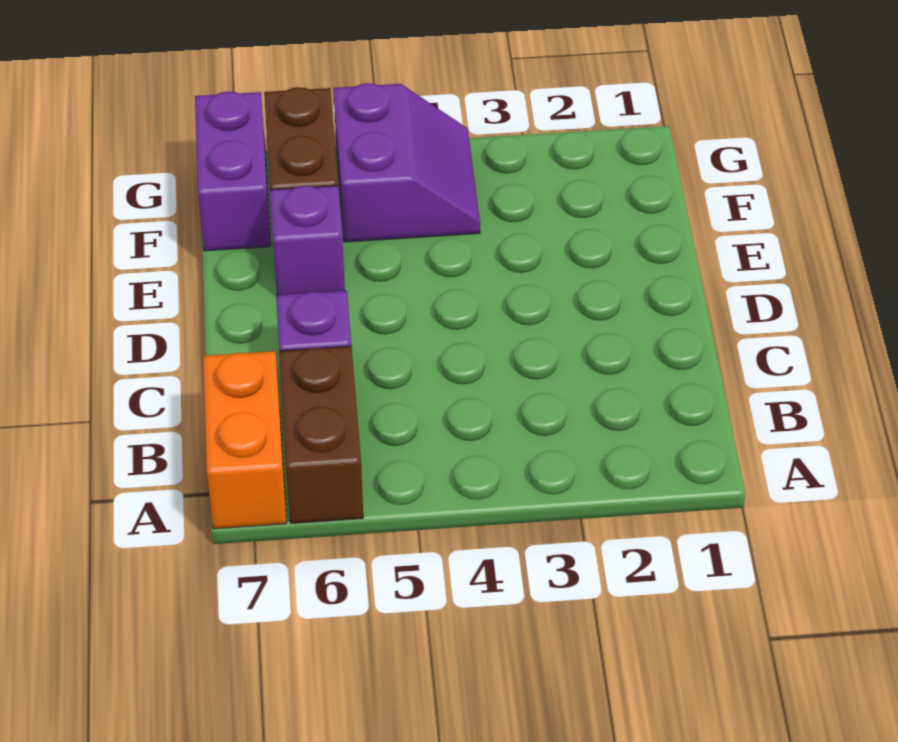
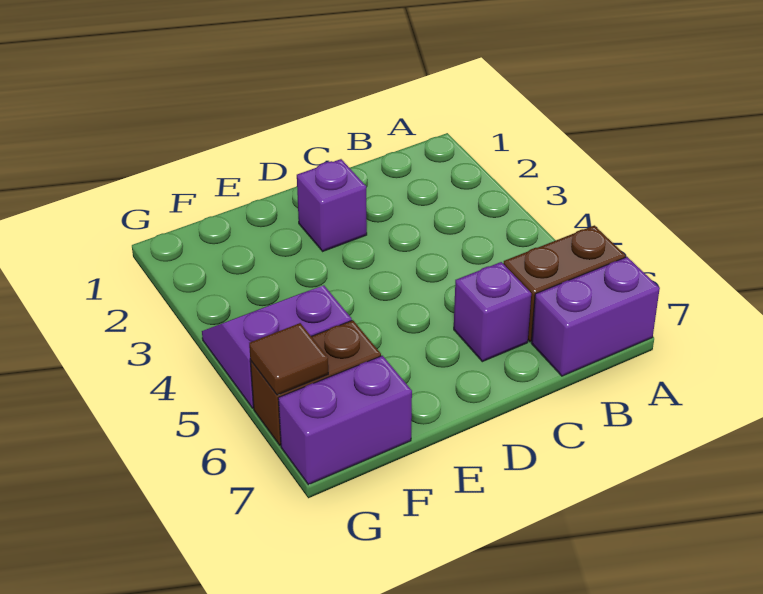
orange 1x2 brick [203,351,287,529] -> purple 1x2 brick [531,257,660,376]
purple 1x1 brick [270,186,345,295] -> purple 1x1 brick moved to [297,159,367,251]
none -> brown 1x1 tile [249,323,328,395]

